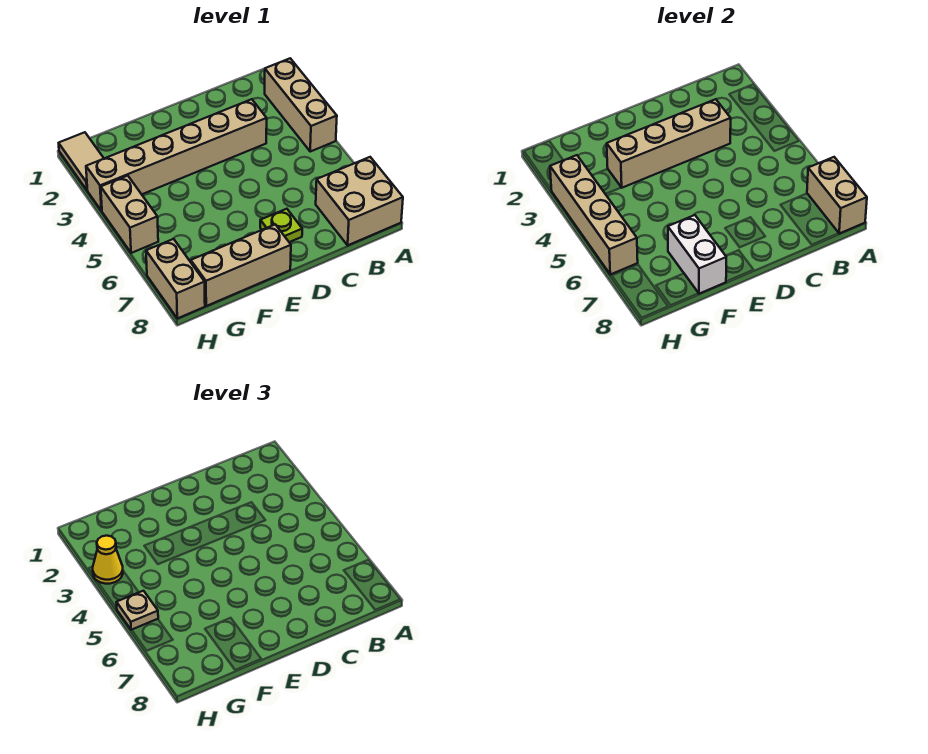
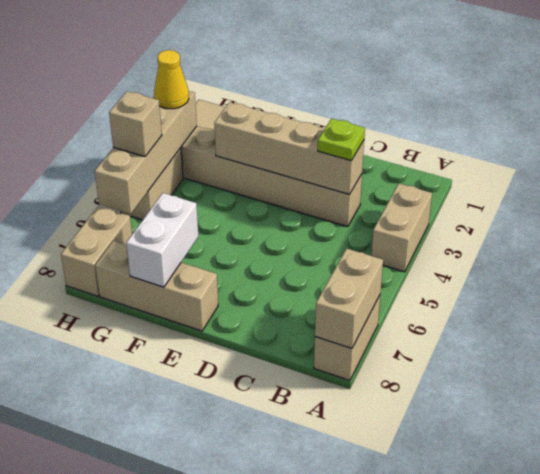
tan 1x3 brick [265,58,337,152] -> tan 1x2 brick [371,184,432,272]
tan 2x2 brick [316,157,403,245] -> tan 1x2 brick [314,295,380,380]
lime 1x1 plate [260,209,302,242] -> lime 1x1 plate moved to [318,119,365,160]
tan 1x1 plate [117,591,158,630] -> tan 1x1 brick [109,91,162,157]

